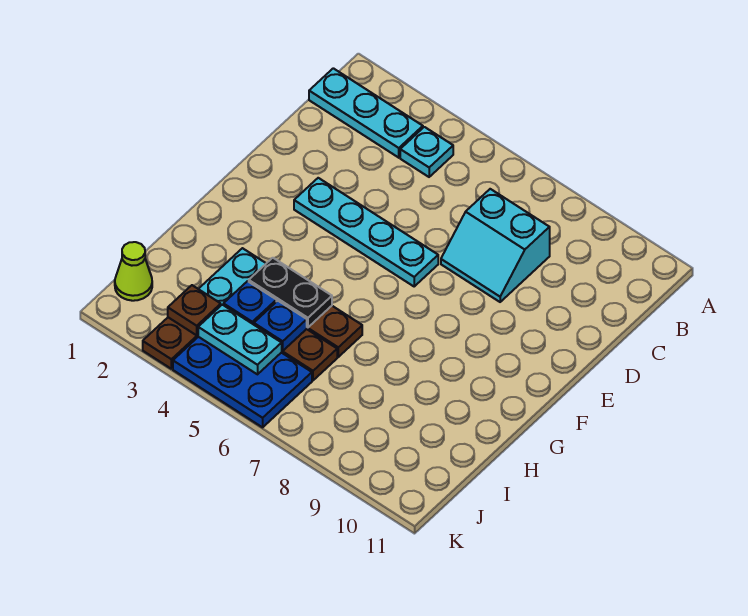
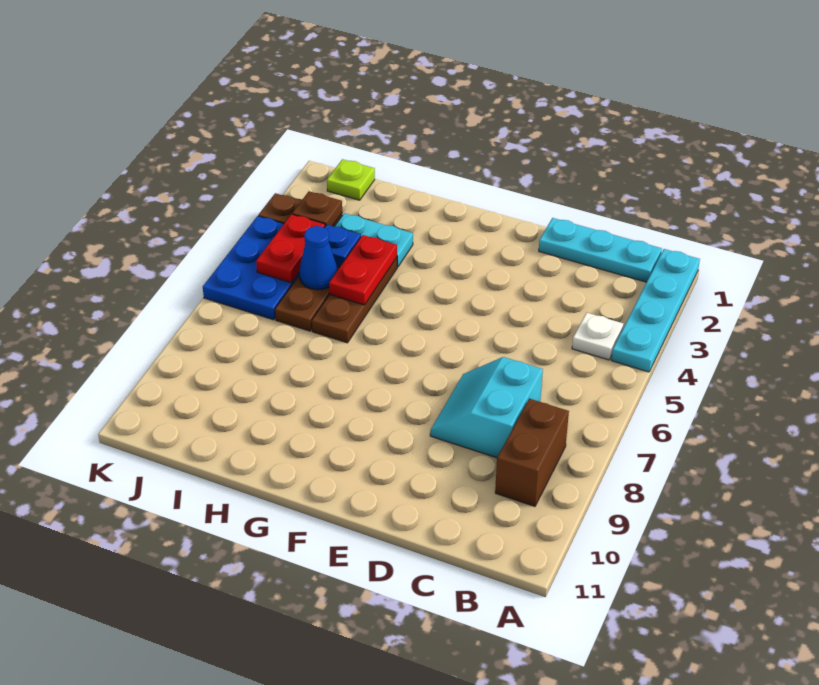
cyan 1x3 plate [309,68,423,158] -> cyan 1x3 plate turned to [539,218,662,282]
cyan 1x1 plate [400,127,453,177] -> white 1x1 plate [572,313,624,360]
none -> brown 1x2 brick [495,399,569,506]
cyan 1x4 plate [294,178,438,286] -> cyan 1x4 plate moved to [611,249,700,372]
black 1x2 plate [249,258,332,327] -> red 1x2 plate [329,235,397,305]
blue 1x1 plate [254,301,307,351] -> blue 1x1 cone [299,226,337,290]
lime 1x1 cone [115,242,152,301] -> lime 1x1 plate [327,159,375,200]
cyan 1x2 plate [198,305,282,374] -> red 1x2 plate [256,214,325,283]

